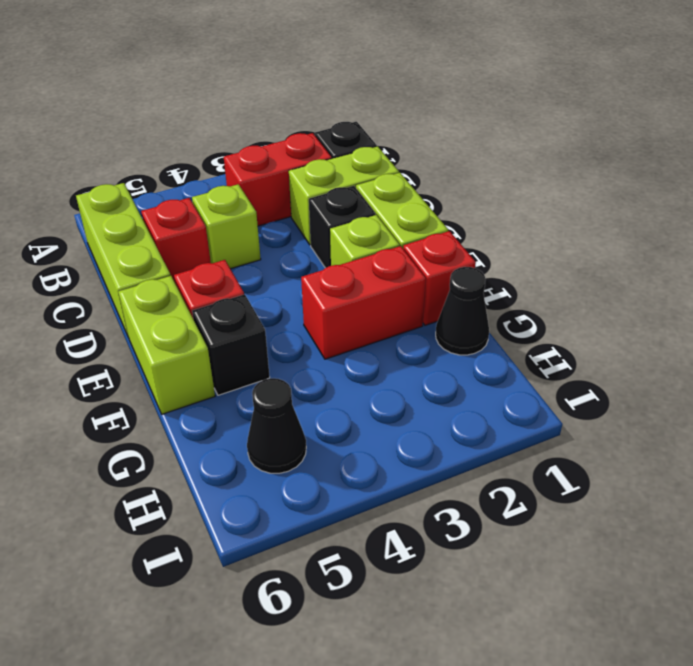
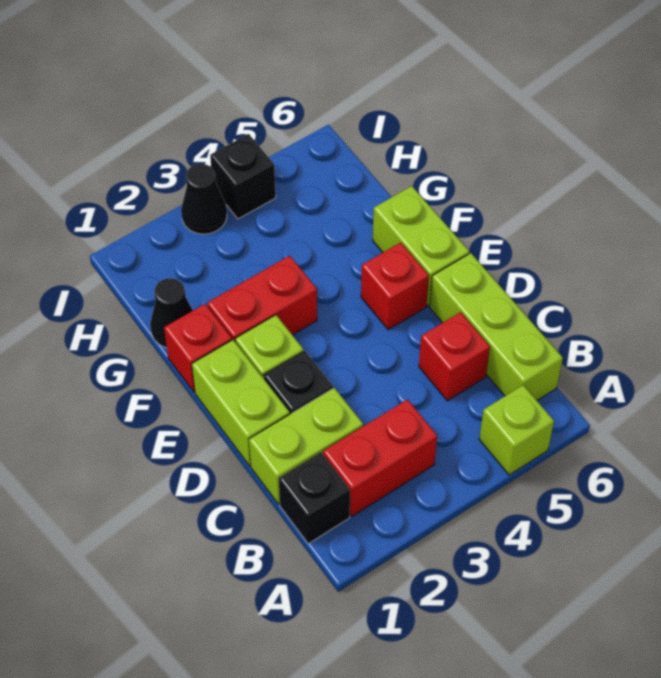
lime 1x1 brick [192,184,261,269] -> lime 1x1 brick moved to [479,385,554,475]
black 1x1 brick [192,294,270,395] -> black 1x1 brick moved to [210,134,276,219]
black 1x1 cone [247,378,306,473] -> black 1x1 cone moved to [181,164,227,234]

